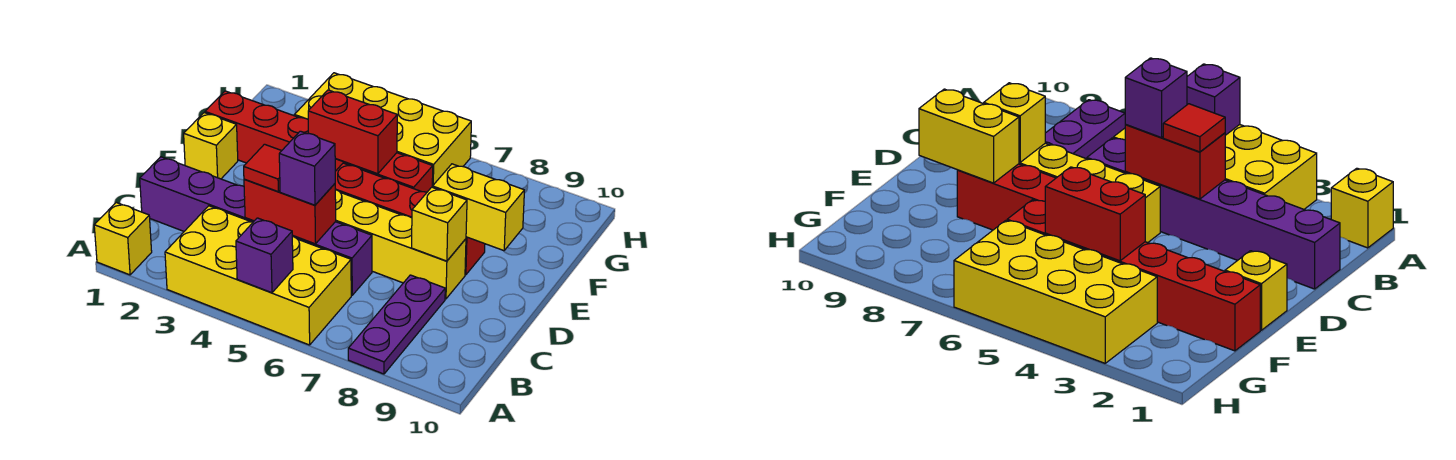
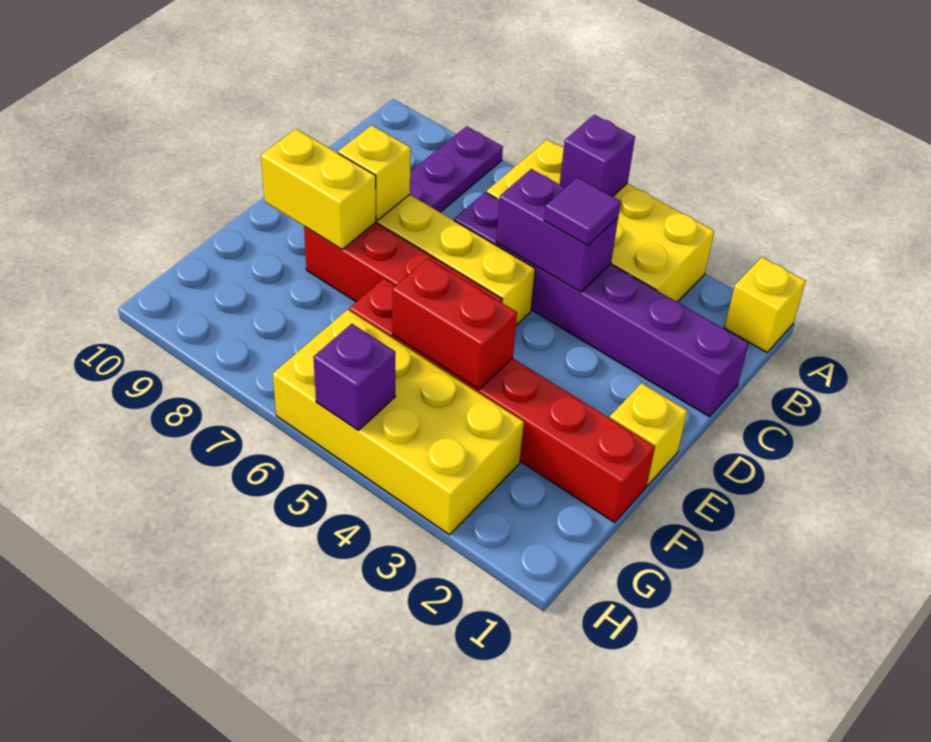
red 1x2 brick [244,179,336,244] -> purple 1x2 brick [496,169,618,292]
red 1x1 tile [244,144,281,191] -> purple 1x1 tile [544,177,621,246]
purple 1x1 brick [279,131,335,205] -> purple 1x1 brick moved to [313,324,395,430]

